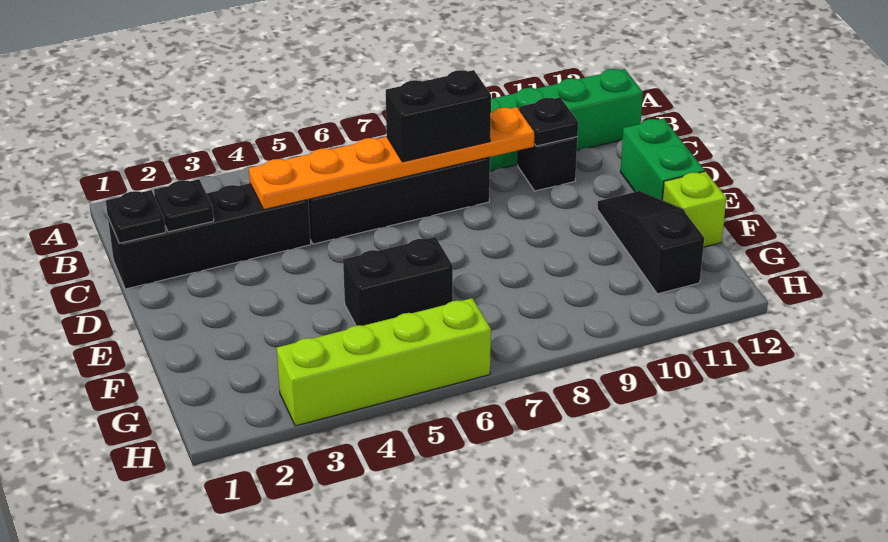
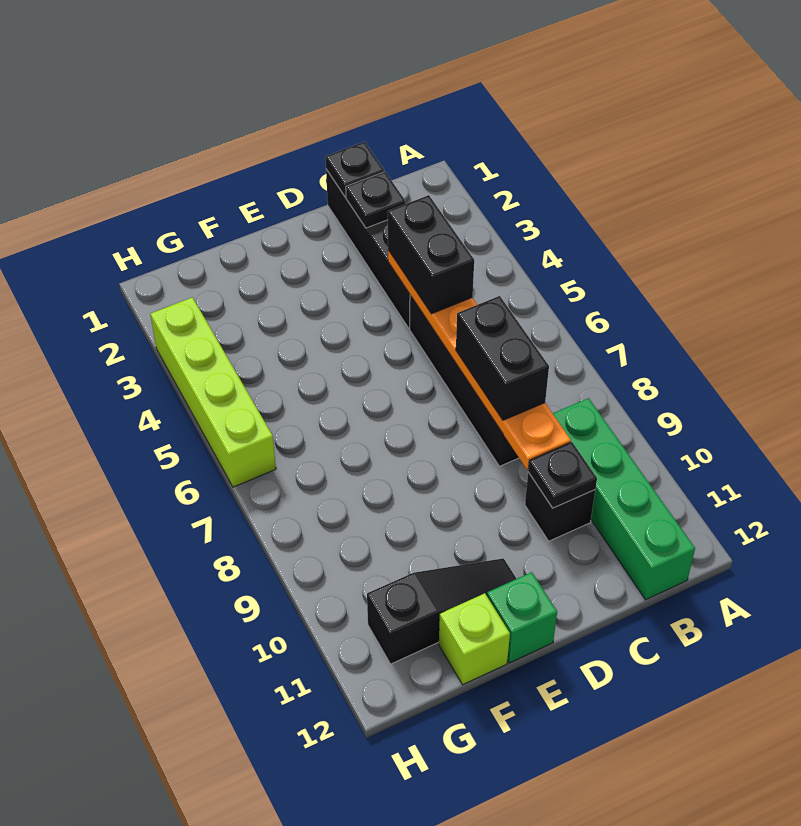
green 1x2 brick [620,118,705,201] -> green 1x1 brick [487,572,557,663]
black 1x2 brick [343,237,453,326] -> black 1x2 brick moved to [388,195,474,314]

